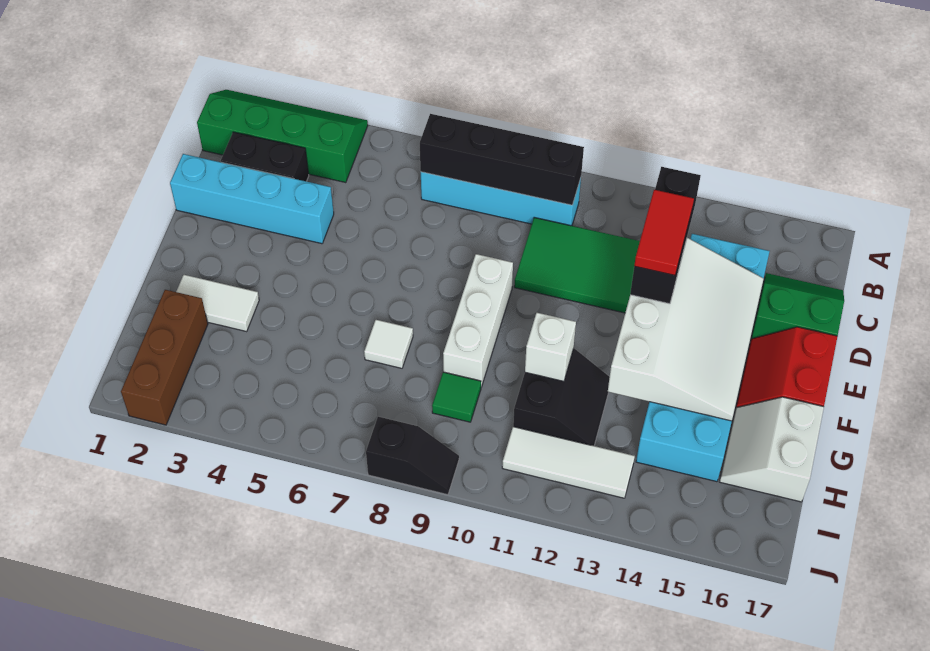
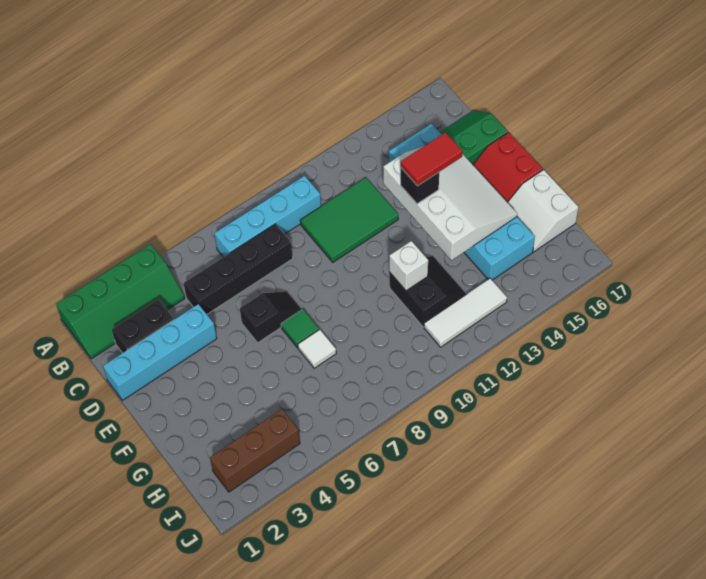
green 2x4 slope [197,90,368,183] -> green 2x4 slope turned to [56,244,185,359]
black 1x4 brick [420,114,584,205] -> black 1x4 brick moved to [184,224,293,314]
black 1x3 brick [630,167,701,304] -> black 1x1 brick [401,168,439,204]
red 1x2 tile [634,190,694,275] -> red 1x2 tile turned to [401,133,463,186]
white 1x3 brick [443,254,513,387] -> none
white 1x2 tile [176,275,259,331] -> none
brown 1x3 brick [121,290,208,425] -> brown 1x3 brick turned to [210,409,300,492]
green 1x1 tile [432,372,481,422] -> green 1x1 tile moved to [281,309,319,348]
black 1x2 slope [366,417,459,495] -> black 1x2 slope moved to [240,291,302,343]

